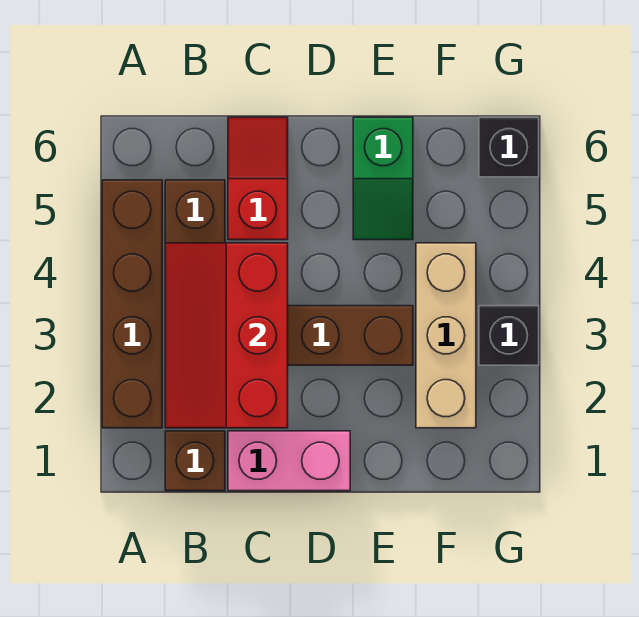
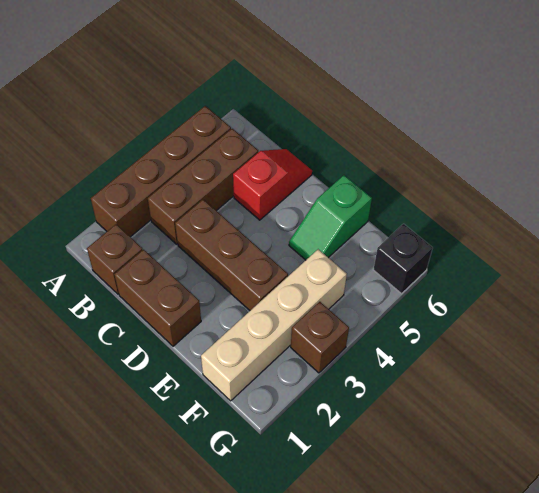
red 2x3 slope [165,243,288,428] -> none
pink 1x2 brick [228,431,350,491] -> brown 1x2 brick [114,250,201,346]
tan 1x3 brick [416,243,476,428] -> tan 1x4 brick [201,249,347,401]
black 1x1 brick [479,306,539,365] -> brown 1x1 brick [291,302,349,373]

